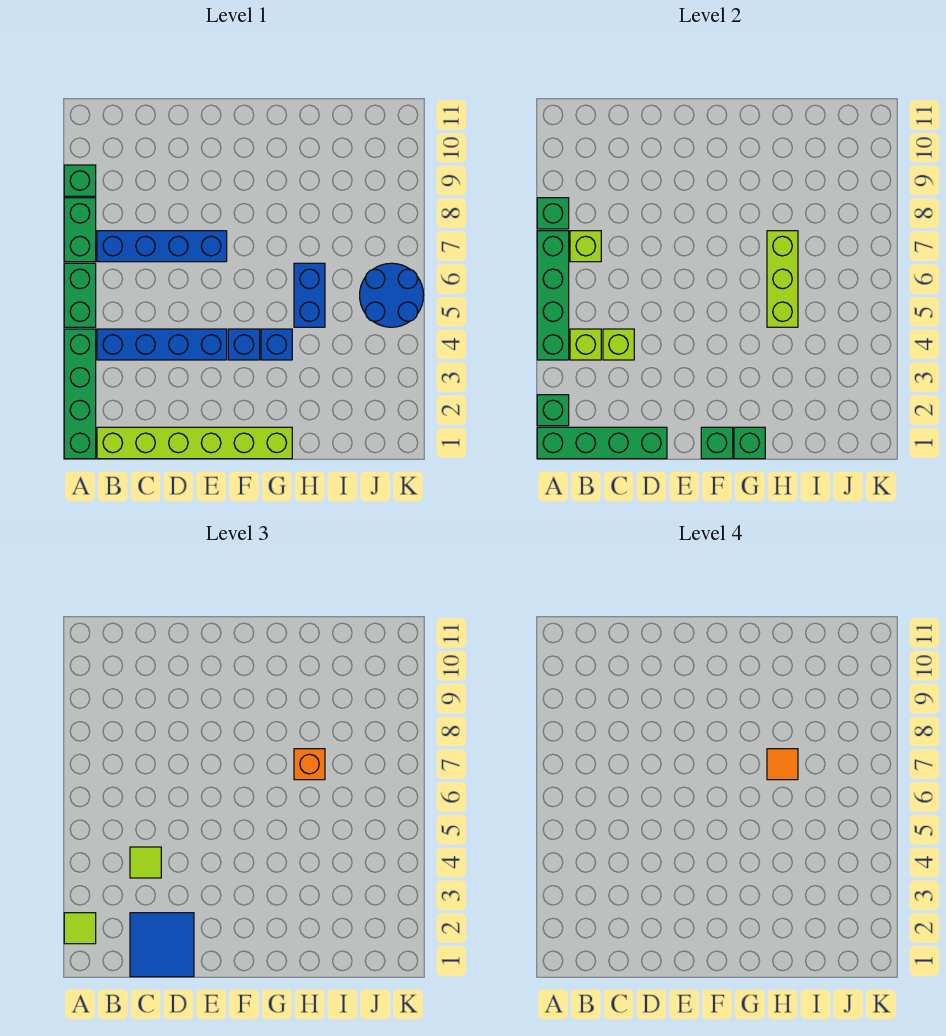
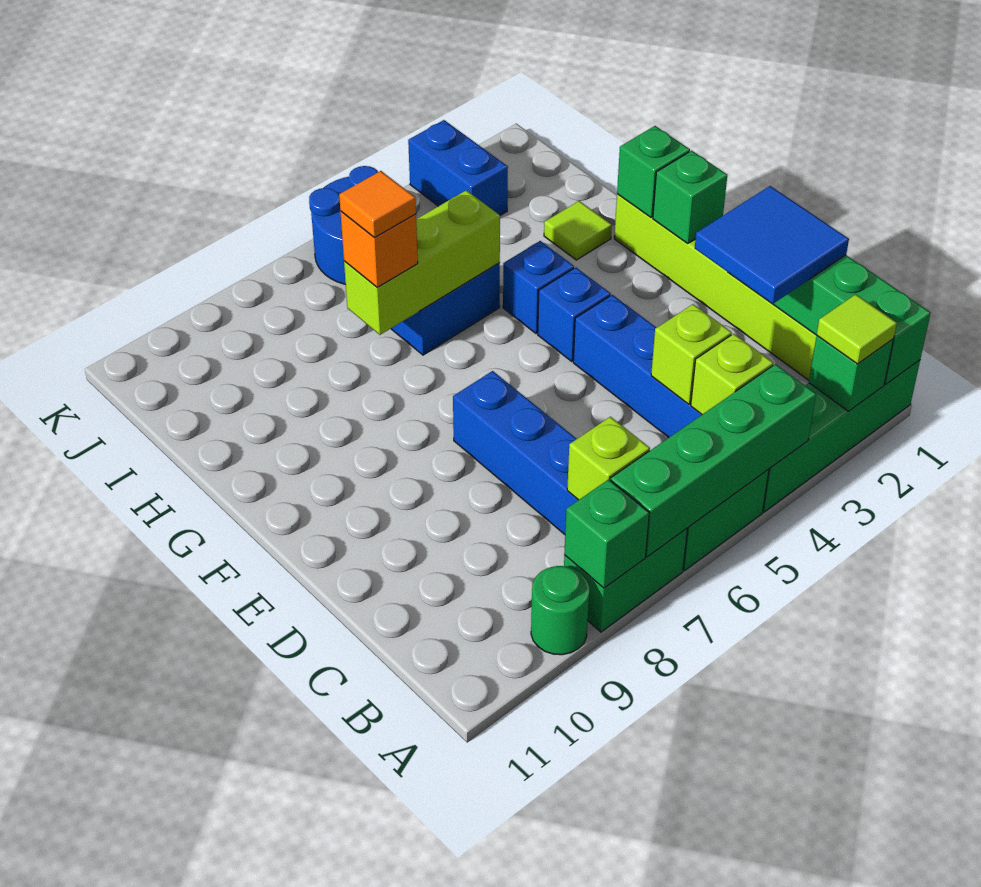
green 1x1 brick [64,165,96,196] -> green 1x1 round brick [531,566,589,655]
lime 1x1 tile [130,847,161,878] -> lime 1x1 tile moved to [544,201,612,260]
none -> blue 1x2 brick [408,120,508,215]

